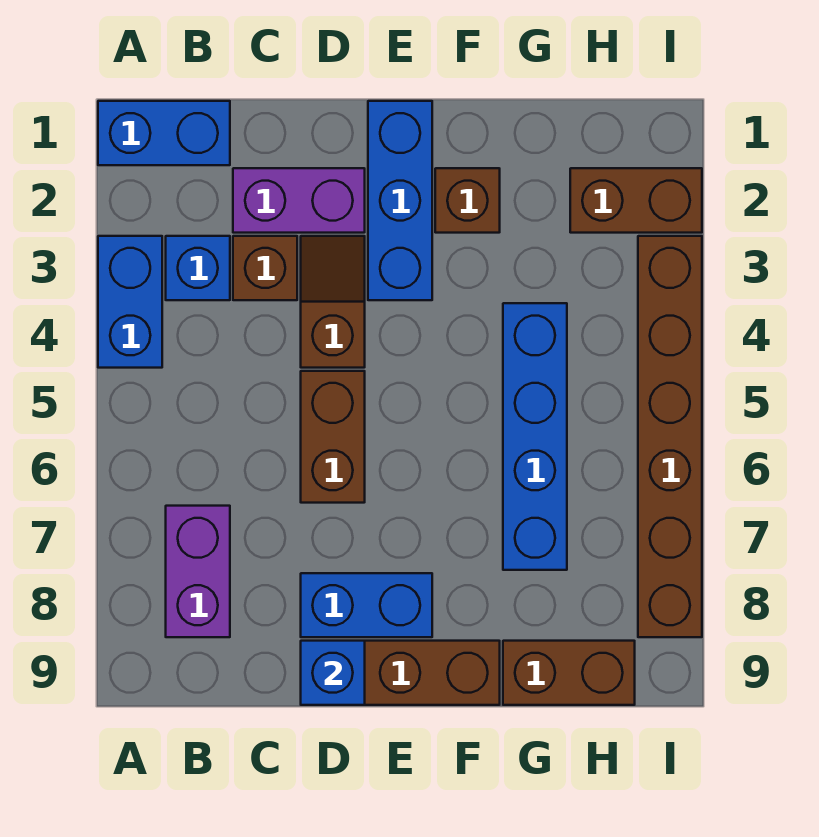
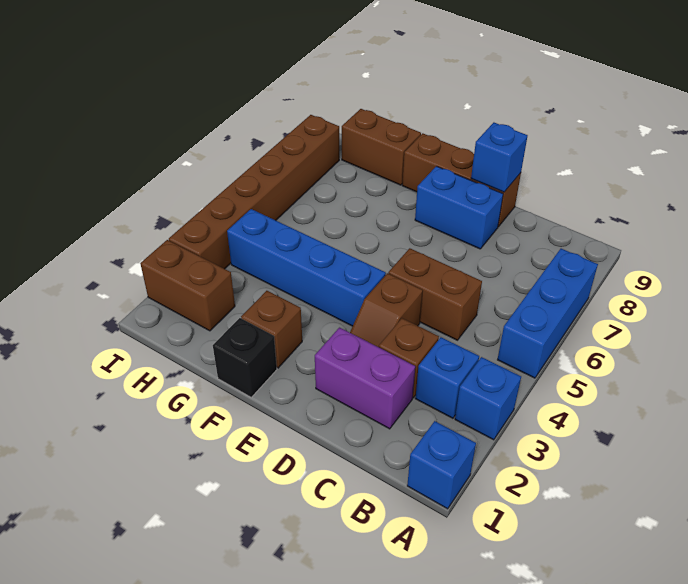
blue 1x2 brick [98,101,230,165] -> blue 1x1 brick [407,421,476,509]
blue 1x2 brick [98,236,162,368] -> blue 1x1 brick [455,357,521,440]
purple 1x2 brick [166,506,230,637] -> none
brown 1x2 brick [301,371,365,503] -> brown 1x2 brick turned to [388,248,482,340]
blue 1x3 brick [368,101,432,300] -> blue 1x3 brick moved to [498,249,598,378]
none -> black 1x1 brick [213,318,277,397]
blue 1x4 brick [503,303,567,570] -> blue 1x4 brick turned to [227,209,386,326]

